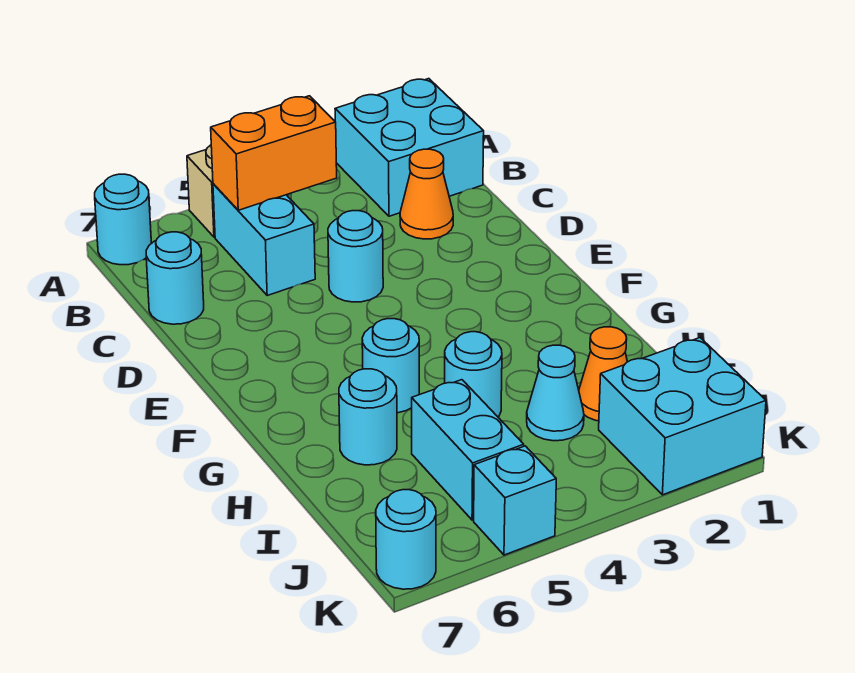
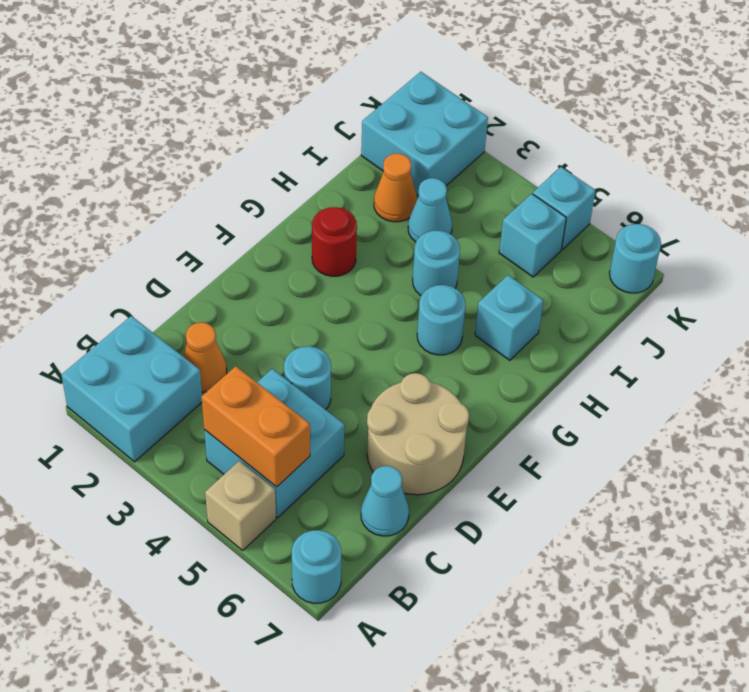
cyan 1x2 brick [213,184,315,295] -> cyan 2x2 brick [204,369,344,517]
cyan 1x1 round brick [146,232,204,324] -> cyan 1x1 cone [361,466,409,536]
none -> tan 2x2 round brick [367,373,469,495]
none -> red 1x1 round brick [312,207,357,276]
cyan 1x1 round brick [339,369,397,465] -> cyan 1x1 brick [475,275,543,360]
cyan 1x2 brick [412,380,524,520] -> cyan 1x1 brick [499,194,566,277]

